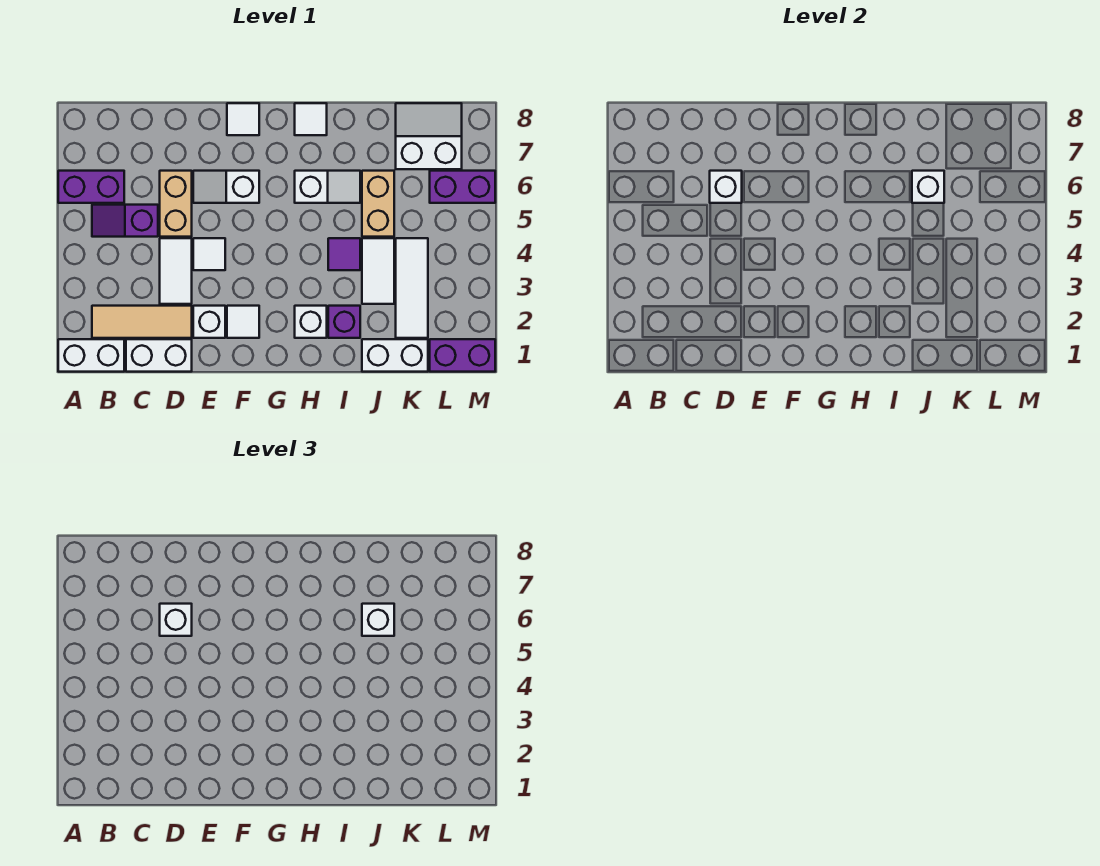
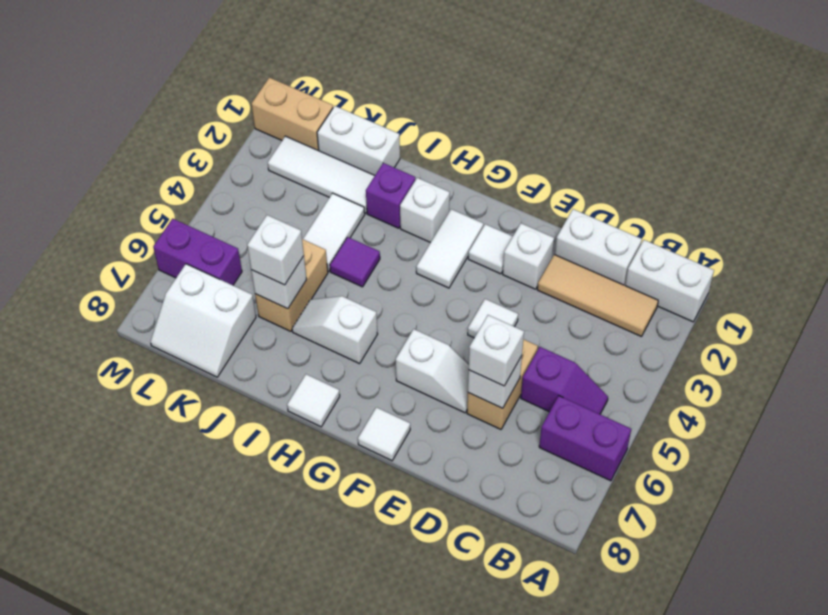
white 1x2 tile [160,238,192,304] -> white 1x2 tile moved to [416,209,483,288]
white 1x3 tile [396,238,428,338] -> white 1x3 tile turned to [268,136,375,213]
purple 1x2 brick [430,339,495,372] -> tan 1x2 brick [252,78,333,151]

